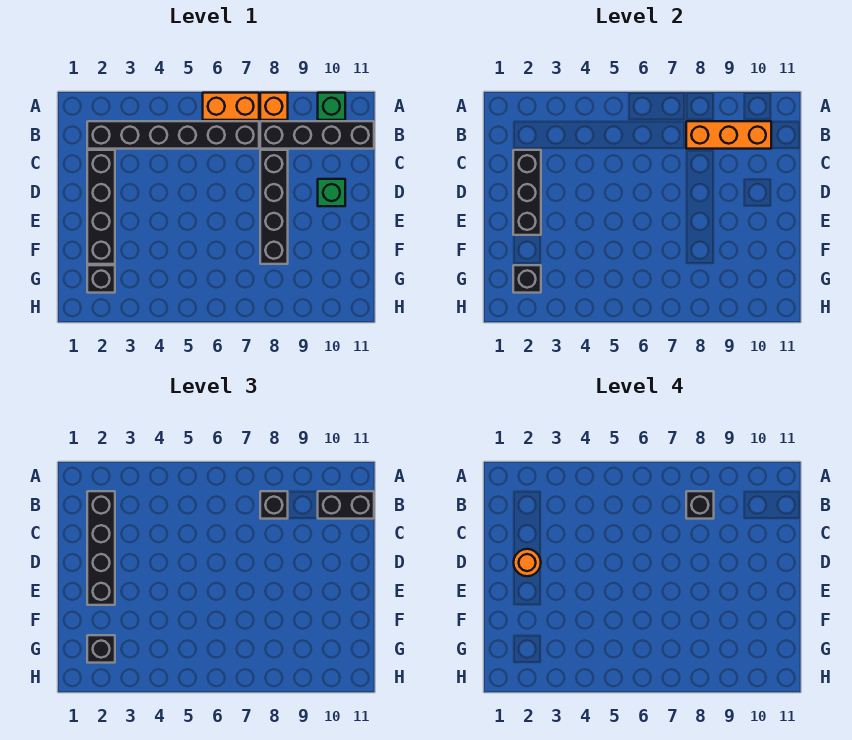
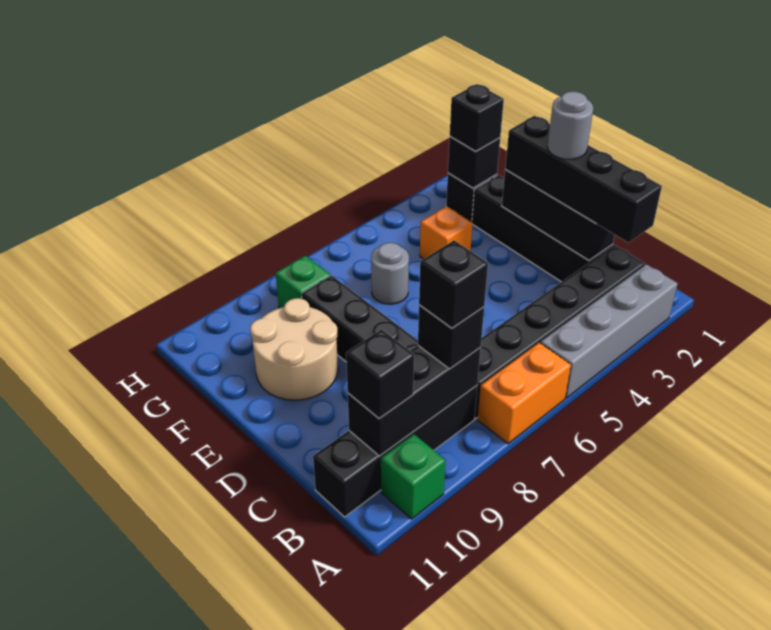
none -> grey 1x4 brick [540,264,678,398]
orange 1x1 brick [260,93,288,120] -> orange 1x1 brick moved to [420,206,473,259]
orange 1x3 brick [686,121,771,149] -> black 1x3 brick [348,346,481,456]
black 1x2 brick [318,491,374,519] -> black 1x1 brick [346,329,414,418]
orange 1x1 round brick [514,549,541,576] -> grey 1x1 round brick [548,92,593,159]
green 1x1 brick [318,179,345,206] -> green 1x1 brick moved to [276,256,330,308]
none -> tan 2x2 round brick [250,298,338,400]
none -> grey 1x1 round brick [371,243,409,304]

